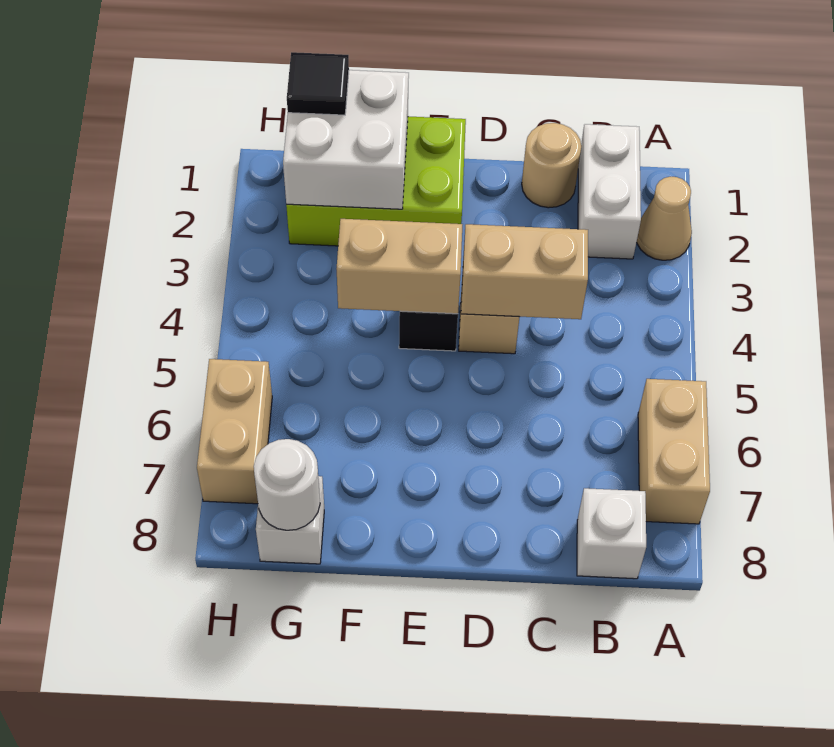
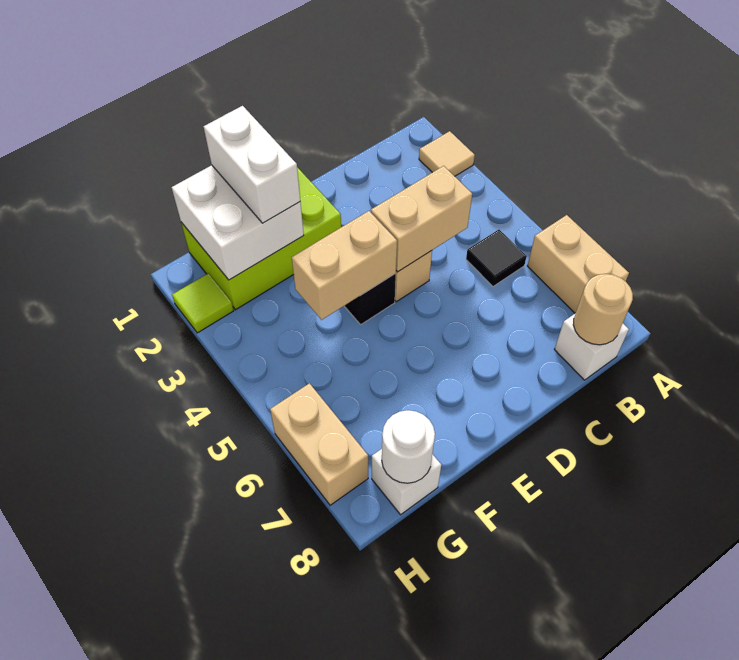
tan 1x1 cone [637,177,692,260] -> tan 1x1 tile [419,131,475,176]
white 1x2 brick [578,124,641,259] -> white 1x2 brick moved to [204,106,300,223]
tan 1x1 round brick [522,123,581,208] -> tan 1x1 round brick moved to [573,274,633,345]
black 1x1 tile [287,52,349,115] -> black 1x1 tile moved to [466,230,527,286]
none -> lime 1x1 tile [172,273,234,333]

